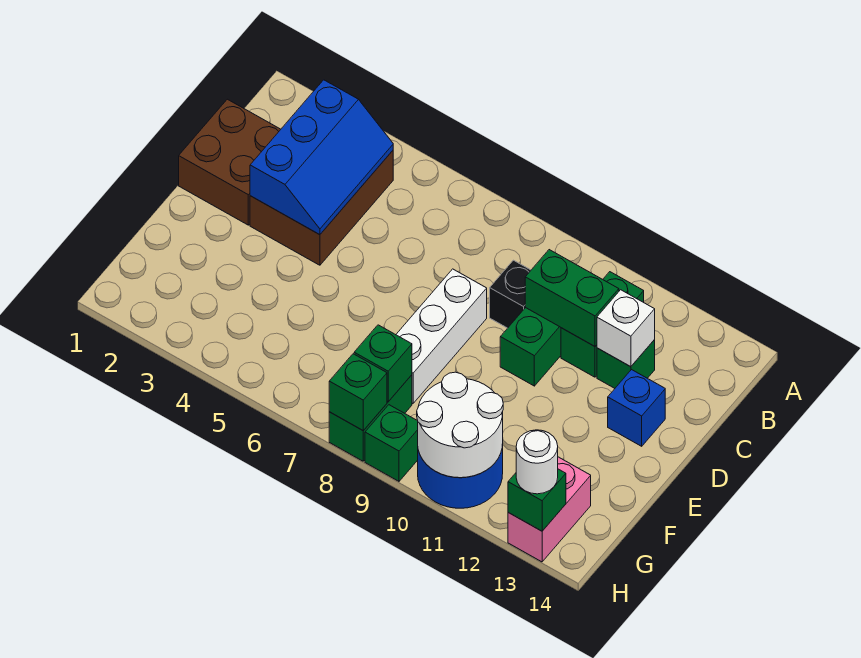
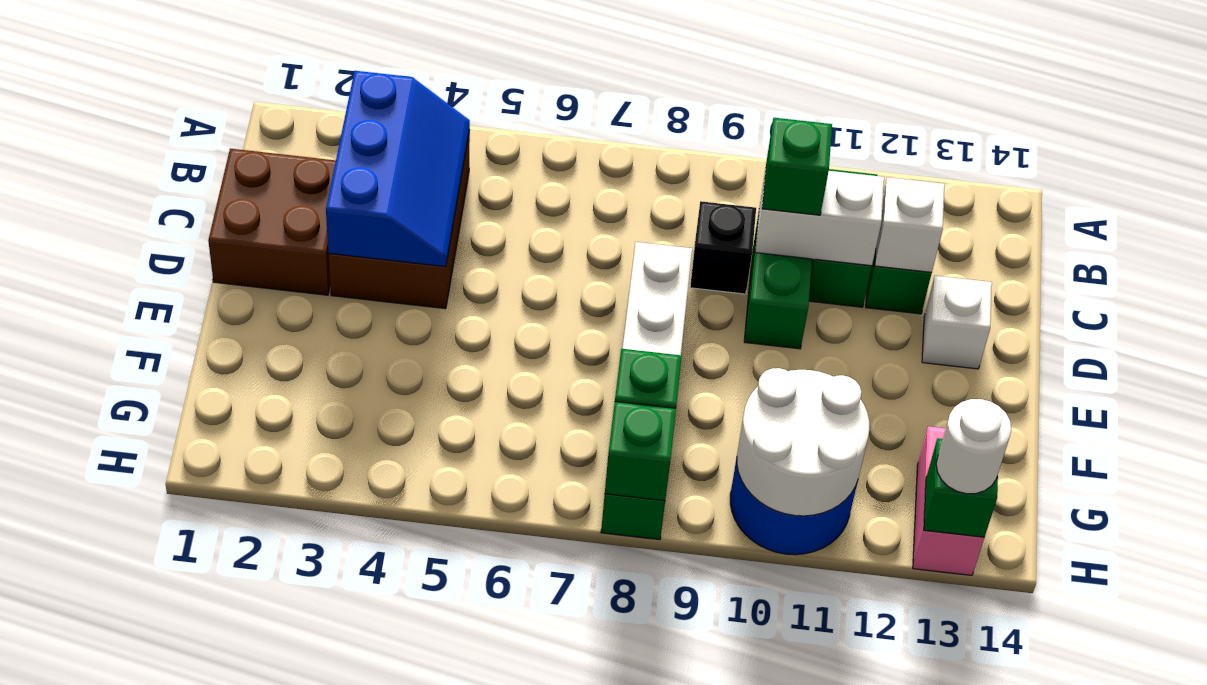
green 1x2 brick [525,250,619,346] -> white 1x2 brick [755,168,884,266]
blue 1x1 brick [608,370,665,446] -> white 1x1 brick [922,276,992,369]
green 1x1 brick [365,405,418,481] -> green 1x1 brick moved to [762,118,832,215]

